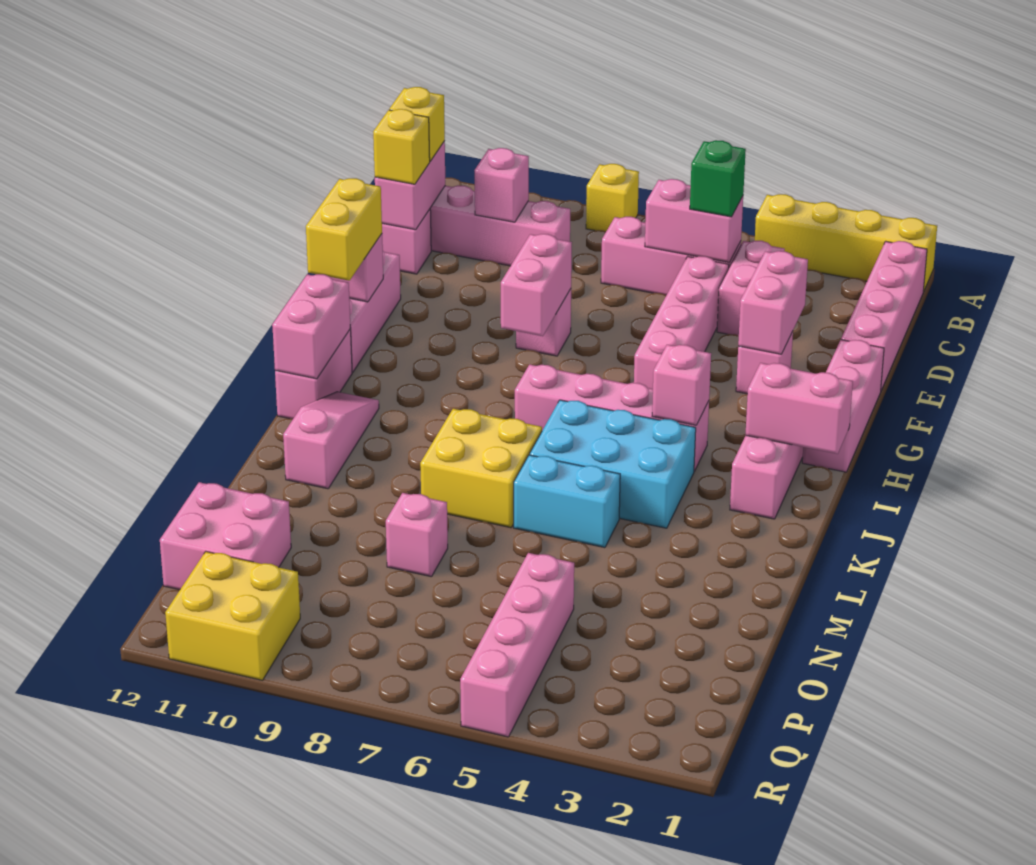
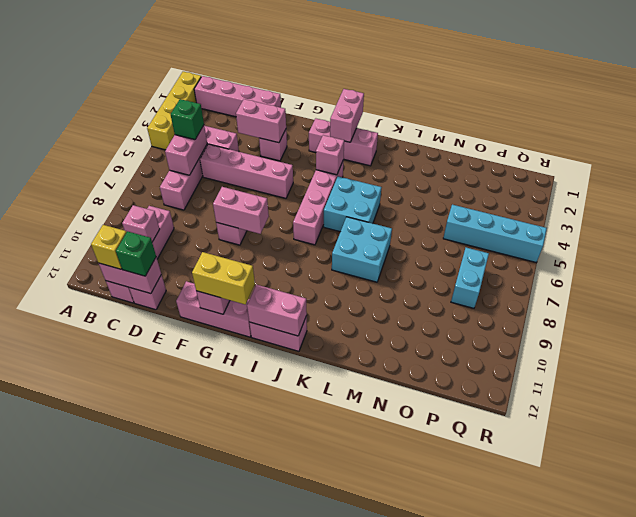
yellow 1x1 brick [586,164,639,231] -> none
yellow 1x1 brick [373,109,430,184] -> green 1x1 brick [116,231,156,276]
pink 1x3 brick [802,340,884,472] -> none
cyan 2x3 brick [530,400,696,528] -> cyan 2x2 brick [324,176,382,232]
pink 1x3 slope [283,392,379,489] -> none
yellow 2x2 brick [420,409,542,528] -> cyan 2x2 brick [332,217,392,282]
cyan 1x2 brick [514,455,620,548] -> cyan 1x2 brick moved to [451,248,489,308]
pink 1x1 brick [386,493,448,577] -> none
pink 1x4 brick [460,553,574,737] -> cyan 1x4 brick [443,205,547,262]
pink 2x2 brick [160,482,291,590] -> none
yellow 2x2 brick [165,552,300,680] -> none

